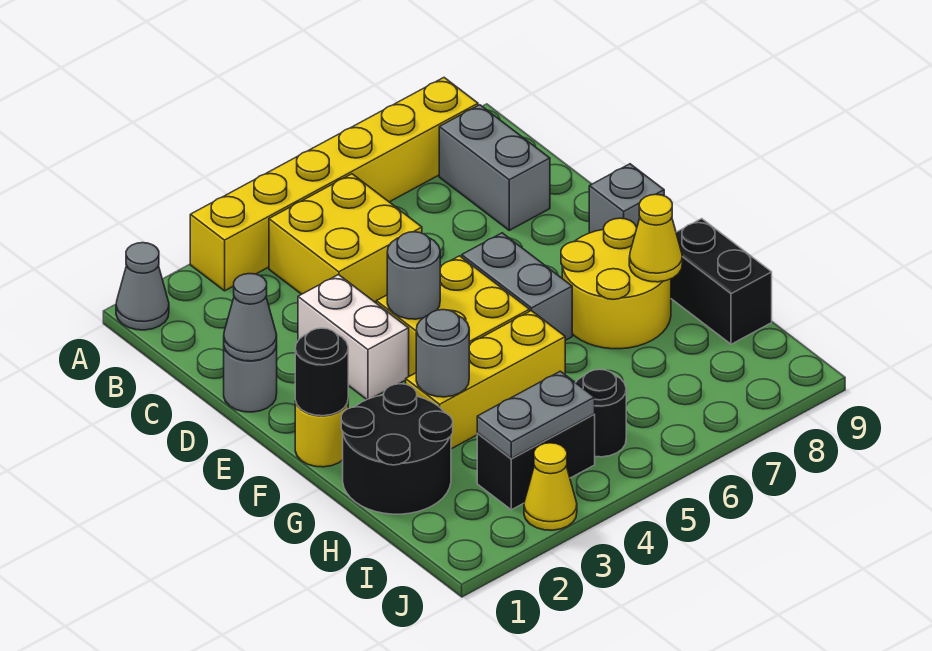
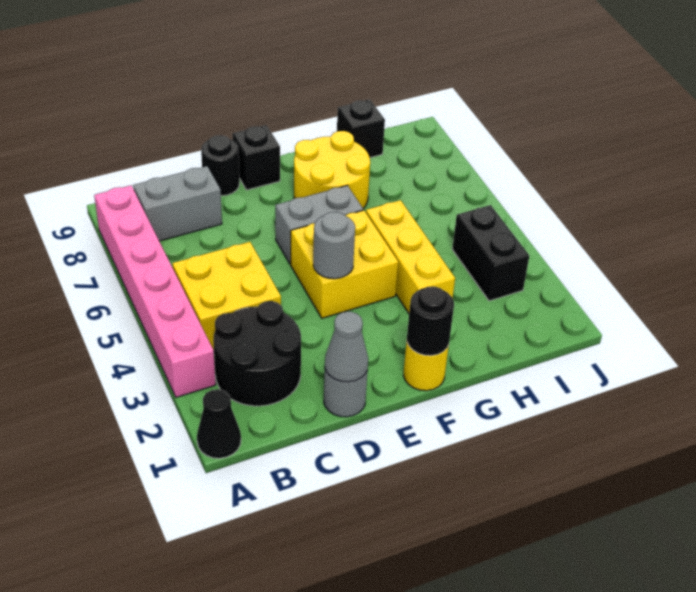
grey 1x1 cone [116,243,169,330] -> black 1x1 cone [197,389,241,458]
yellow 1x6 brick [190,78,478,291] -> pink 1x6 brick [94,186,216,397]
white 1x2 brick [298,275,409,399] -> none
grey 1x1 brick [589,164,664,233] -> black 1x1 brick [232,125,280,190]
black 2x2 round brick [341,384,453,514] -> black 2x2 round brick moved to [213,301,301,406]
grey 1x1 round brick [416,310,469,397] -> none
yellow 1x1 cone [629,194,682,282] -> none
black 1x2 brick [671,219,772,344] -> black 1x1 brick [337,99,385,158]
grey 1x2 plate [477,371,595,458] -> none
black 1x1 round brick [576,369,626,457] -> black 1x1 round brick moved to [201,135,239,196]
yellow 1x1 cone [524,443,577,530] -> none

